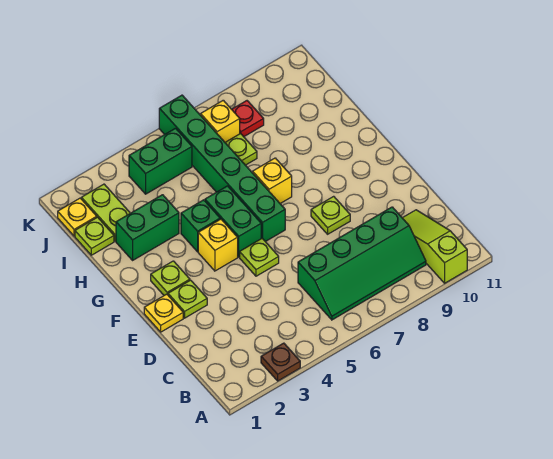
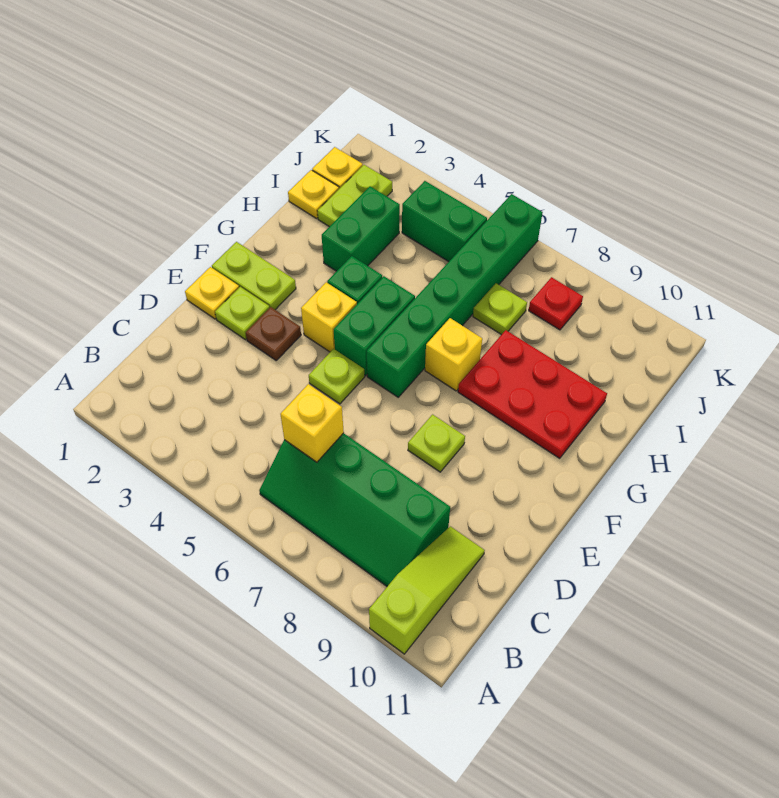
brown 1x1 plate [261,343,300,381] -> brown 1x1 plate moved to [246,307,301,360]
lime 1x1 plate [151,261,190,295] -> lime 1x2 plate [212,242,296,310]
none -> red 2x3 plate [458,330,607,458]
green 1x2 brick [116,195,179,260] -> green 1x2 brick turned to [322,187,400,271]
lime 1x1 plate [75,217,114,255] -> yellow 1x1 plate [288,170,339,218]
yellow 1x1 brick [201,100,240,142] -> yellow 1x1 brick moved to [281,384,344,462]

